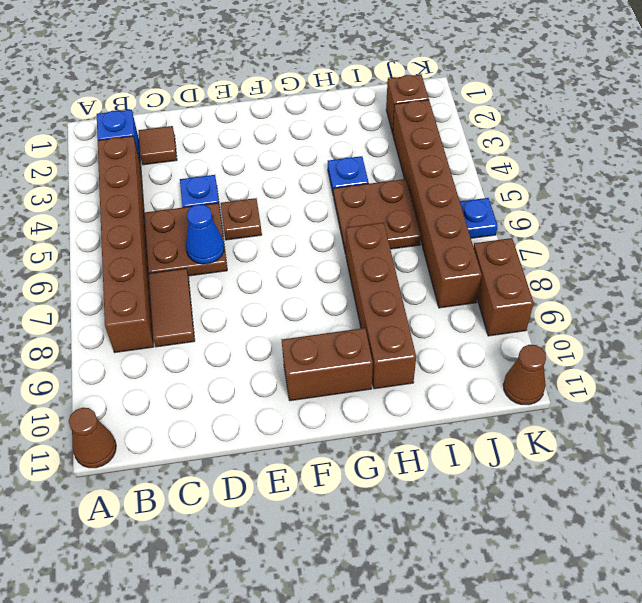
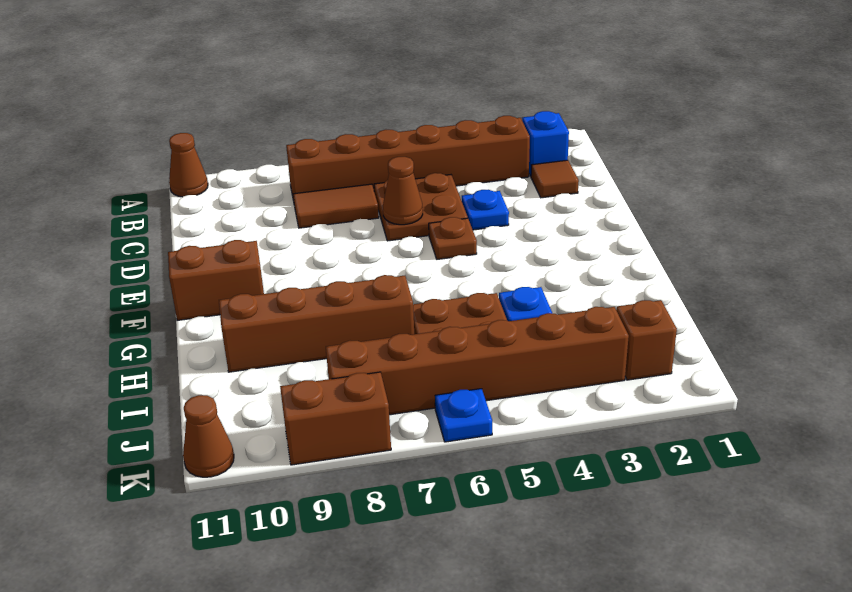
blue 1x1 cone [186,204,224,264] -> brown 1x1 cone [383,157,423,225]
brown 1x2 brick [282,328,373,401] -> brown 1x2 brick turned to [168,240,264,320]

